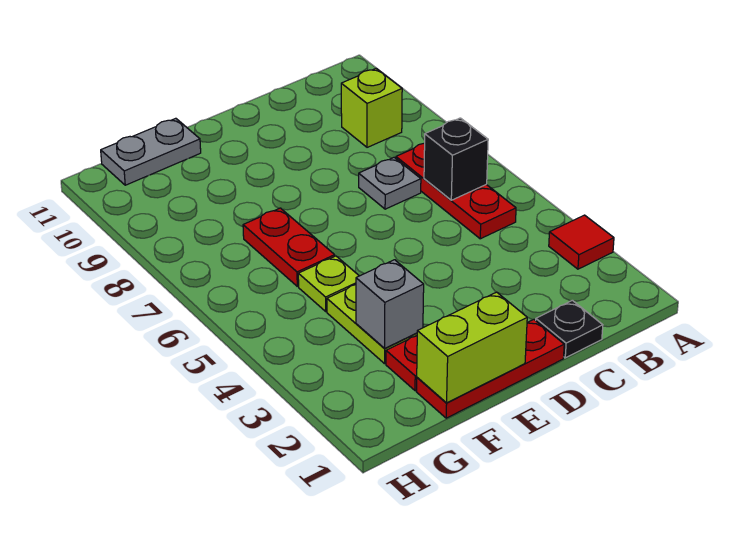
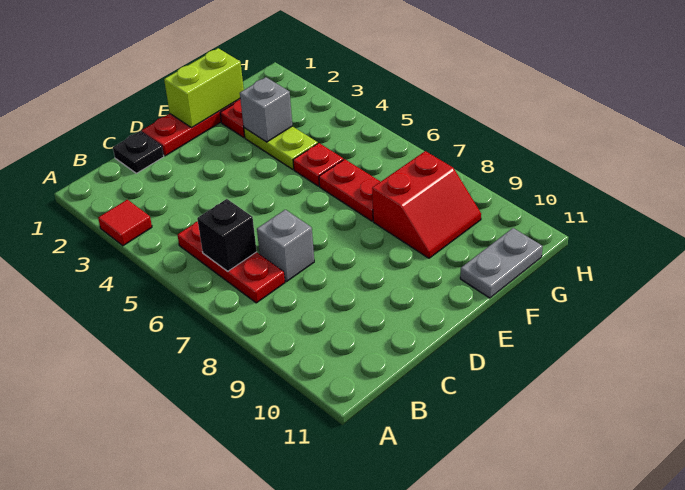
lime 1x1 brick [341,68,402,147] -> none
grey 1x1 plate [359,158,421,209] -> grey 1x1 brick [257,210,314,282]
lime 1x1 plate [298,256,359,311] -> red 1x1 plate [293,143,344,186]
none -> red 2x2 slope [372,151,481,258]

